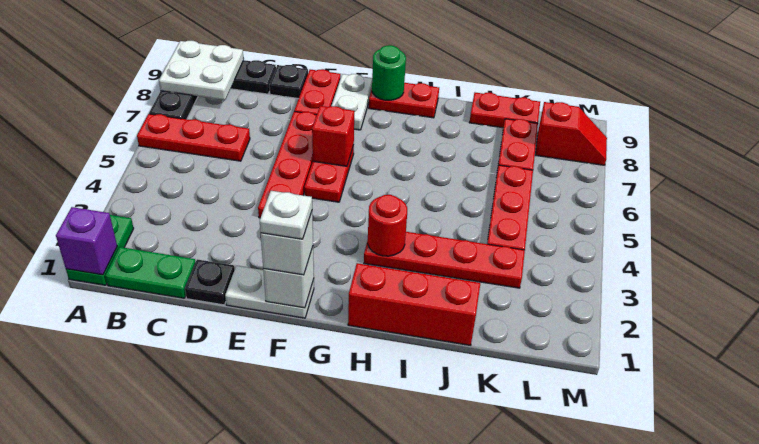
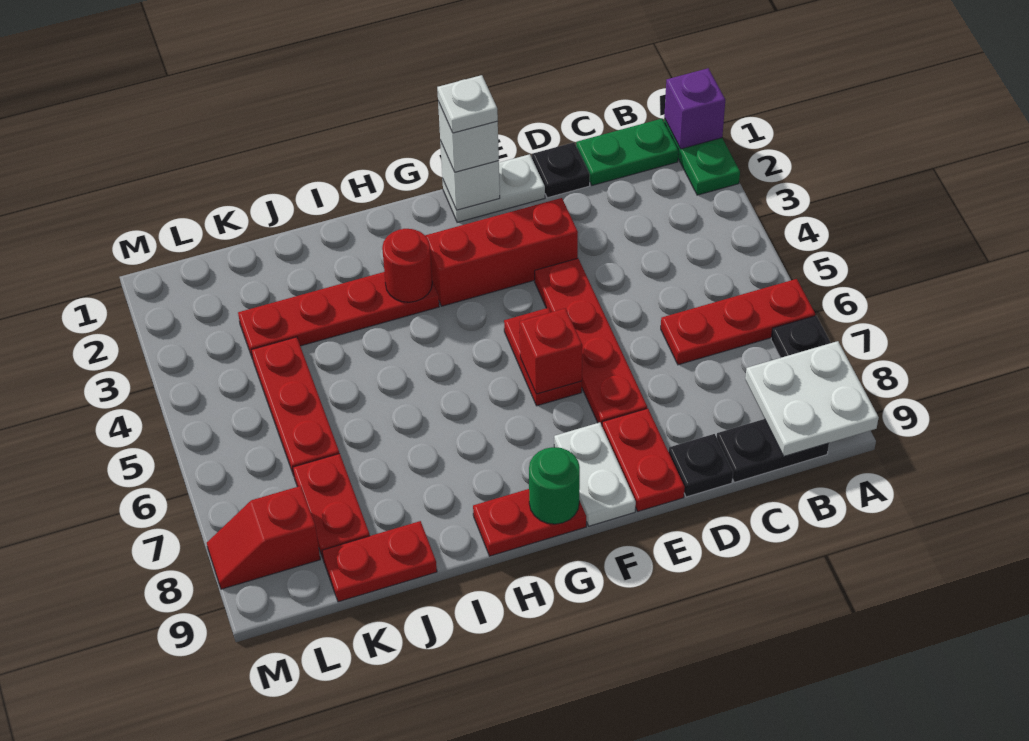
red 1x3 brick [348,263,480,345] -> red 1x3 brick moved to [425,198,578,306]

